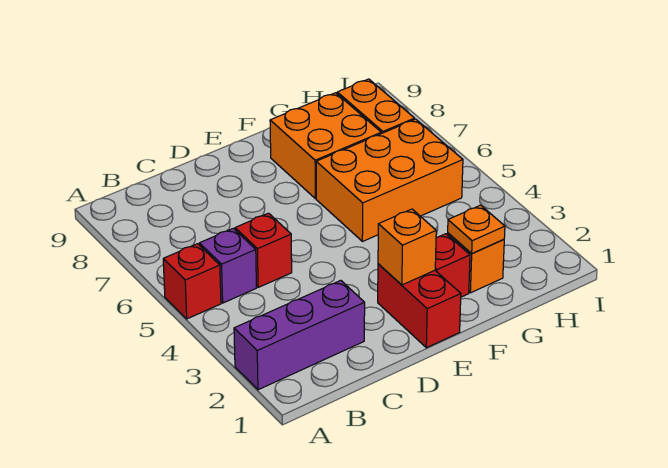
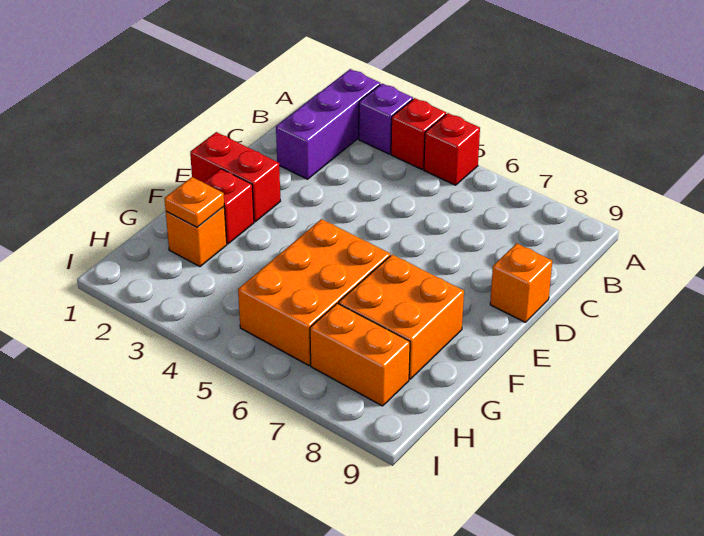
purple 1x1 brick [199,228,256,303] -> purple 1x1 brick moved to [359,84,413,154]
red 1x1 brick [235,213,292,287] -> red 1x1 brick moved to [391,98,446,169]
orange 1x1 brick [378,209,436,285] -> orange 1x1 brick moved to [490,243,552,322]

